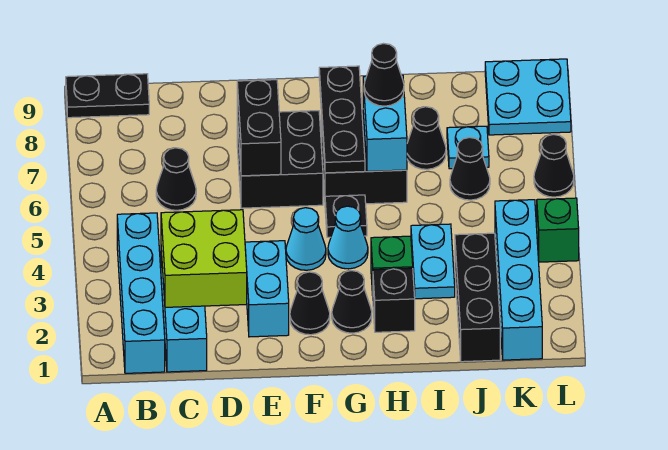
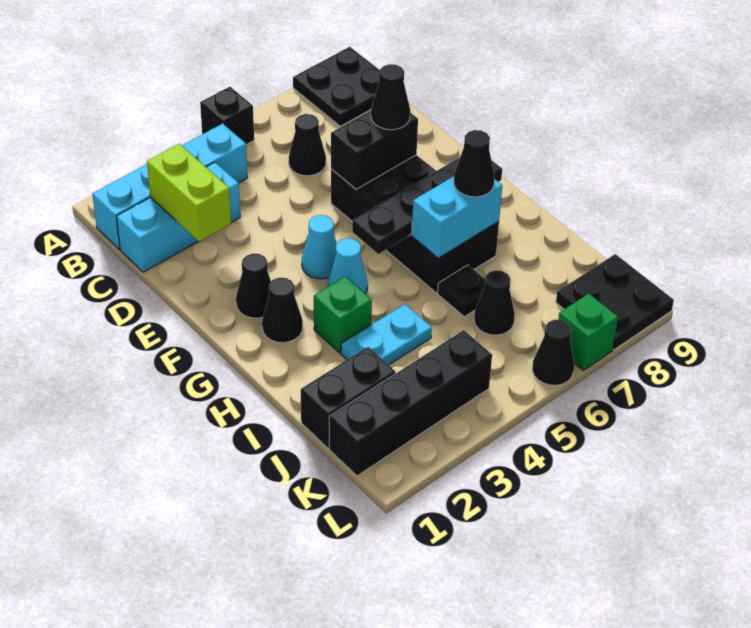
black 1x2 plate [66,74,149,118] -> black 2x2 plate [293,47,380,126]
lime 2x2 brick [161,210,247,307] -> lime 1x2 brick [147,144,231,242]
cyan 1x2 brick [245,241,289,337] -> none
black 1x1 plate [325,195,367,237] -> black 1x1 plate moved to [438,265,485,317]
black 1x3 plate [319,66,365,173] -> black 1x4 plate [352,158,502,254]
black 1x1 brick [373,268,415,332] -> black 1x1 brick moved to [200,87,254,145]
black 1x1 cone [407,107,446,169] -> black 1x1 cone moved to [371,64,410,130]
black 1x3 brick [455,233,500,362] -> black 1x2 brick [301,347,396,448]
cyan 1x1 plate [447,126,489,169] -> none
cyan 1x4 brick [495,200,542,360] -> black 1x4 brick [329,330,492,476]
cyan 2x2 plate [485,59,571,135] -> black 2x2 plate [556,254,674,350]
green 1x1 brick [537,198,579,262] -> green 1x1 brick moved to [558,294,618,370]

